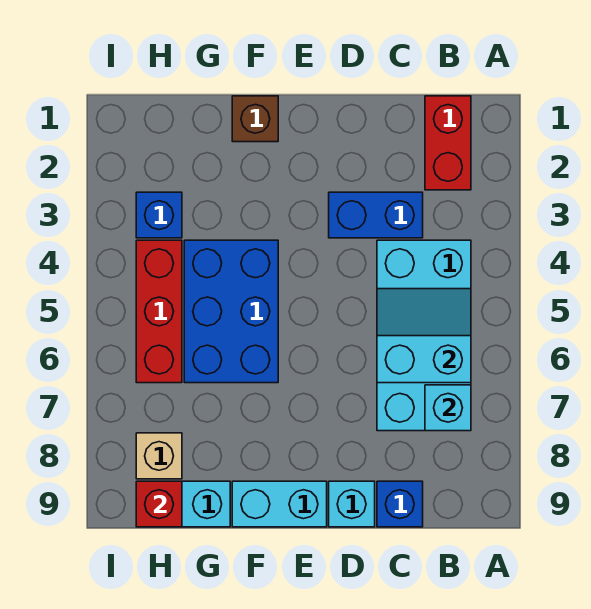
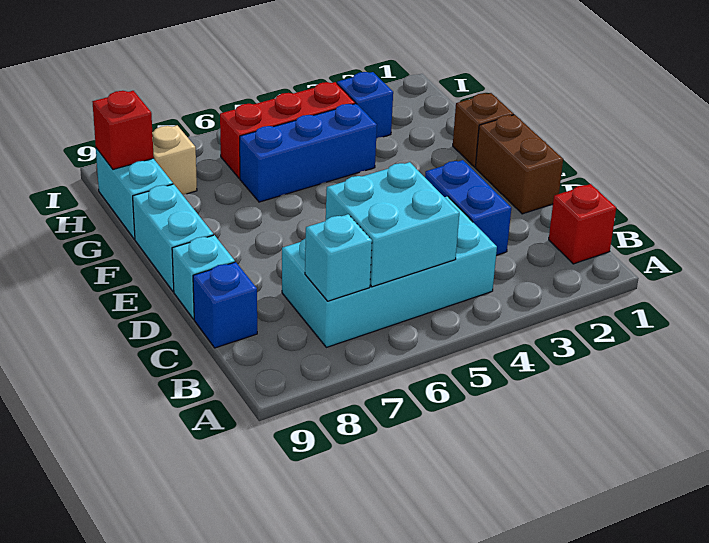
red 1x2 brick [425,96,471,190] -> red 1x1 brick [549,184,616,264]
cyan 2x2 slope [377,289,471,383] -> cyan 2x2 brick [326,162,459,287]
none -> brown 1x2 brick [475,115,563,214]
blue 2x3 brick [184,240,278,383] -> blue 1x3 brick [240,104,377,202]

